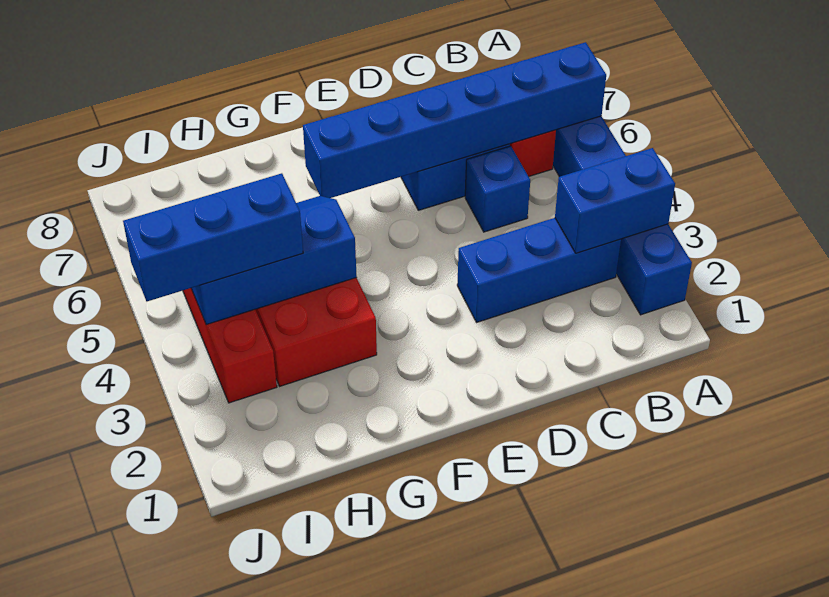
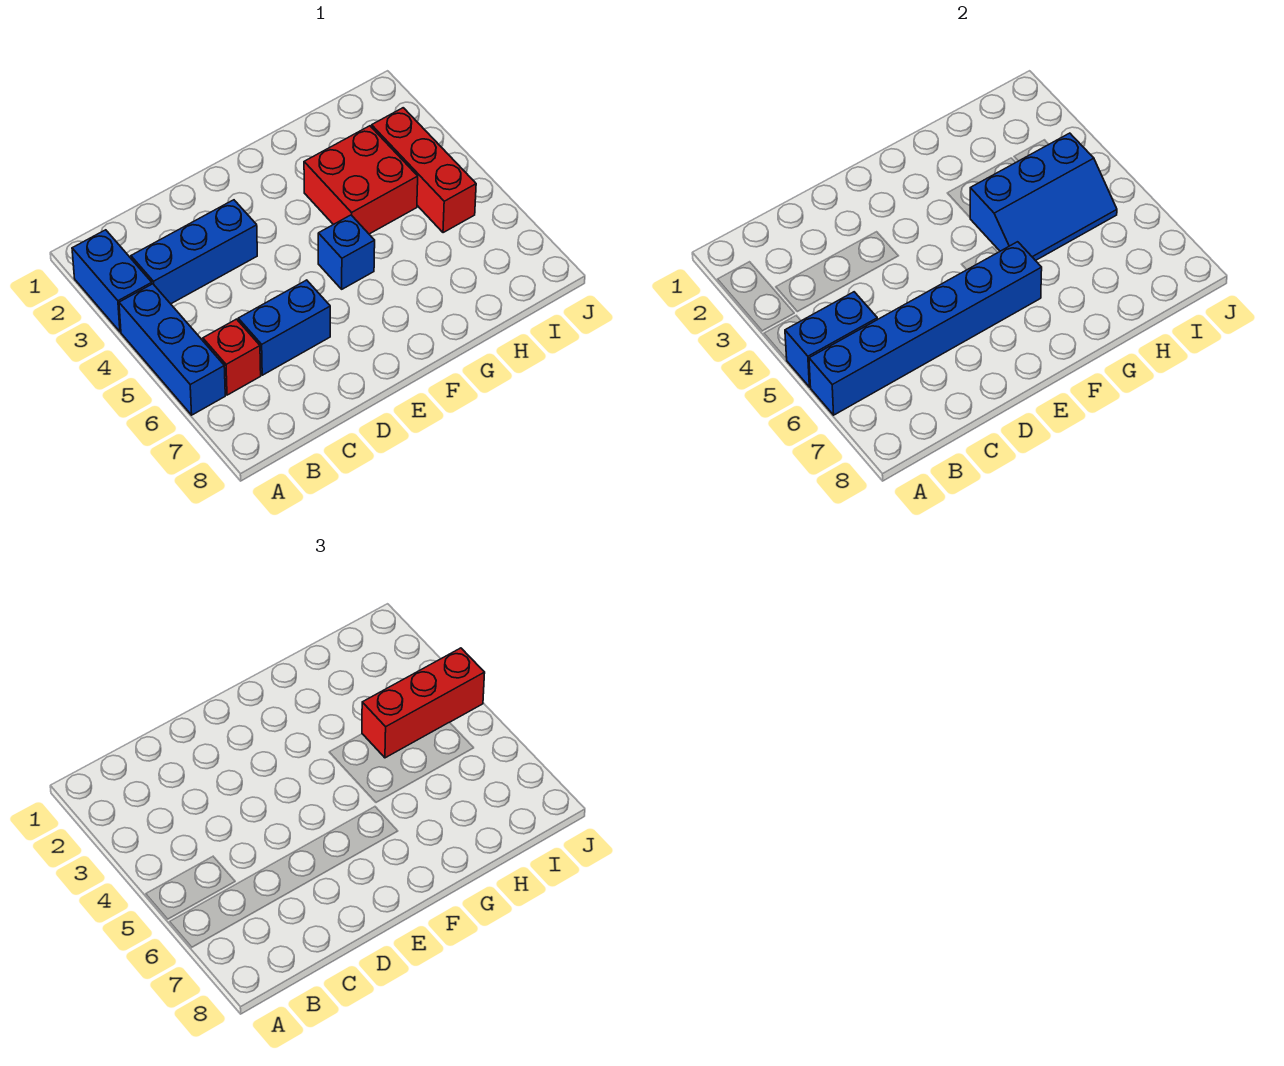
blue 1x2 brick [555,148,675,253] -> blue 1x2 brick moved to [785,292,877,387]
blue 1x1 brick [465,146,530,232] -> blue 1x1 brick moved to [318,215,375,289]
blue 1x3 brick [123,173,303,302] -> red 1x3 brick [362,648,485,758]

